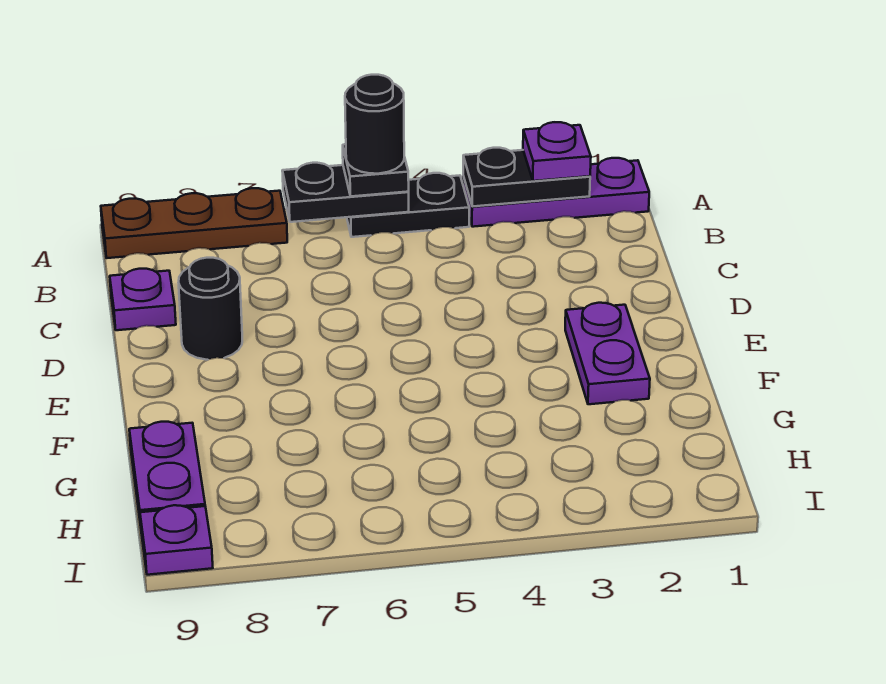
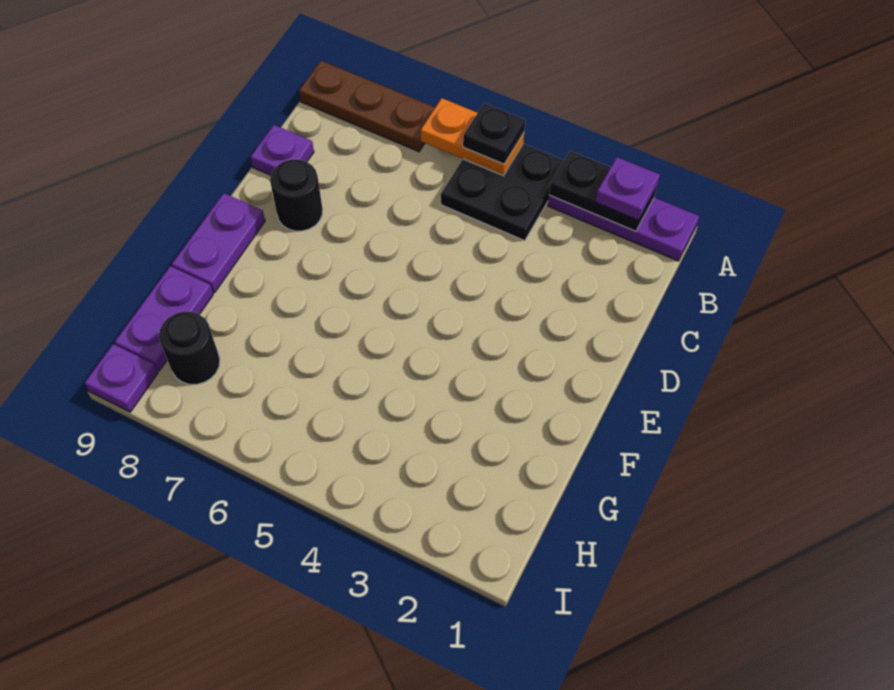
black 1x2 plate [347,173,469,237] -> black 2x2 plate [441,144,564,241]
black 1x2 plate [282,163,409,222] -> orange 1x2 plate [420,98,524,176]
black 1x1 round brick [345,75,404,174] -> black 1x1 round brick moved to [159,312,220,384]
purple 1x2 plate [565,303,650,404] -> purple 1x2 plate moved to [172,193,265,292]

